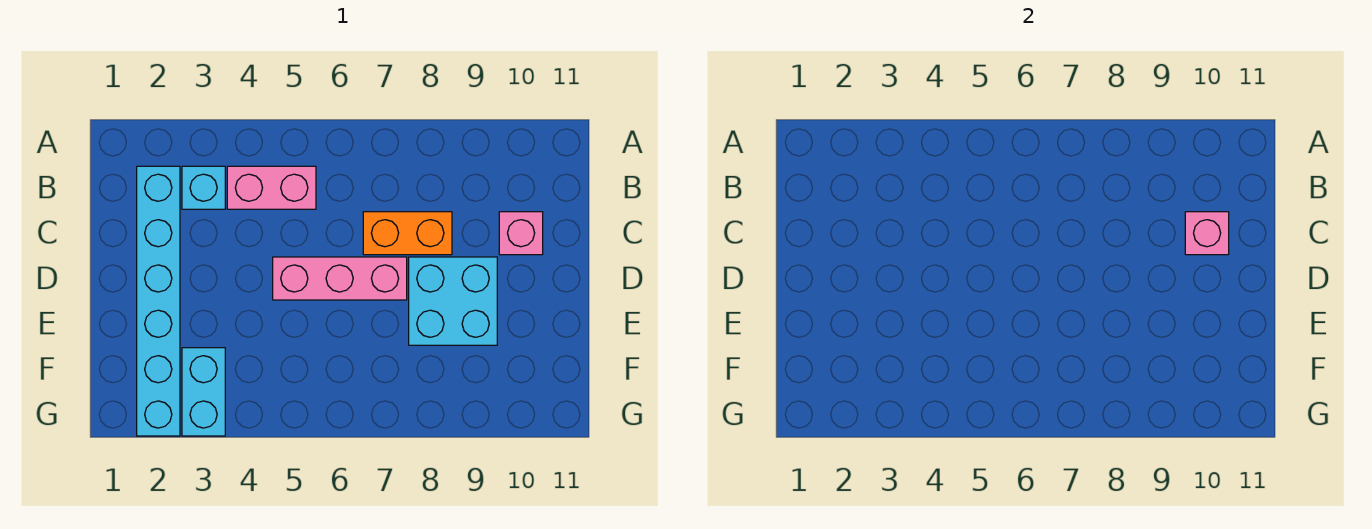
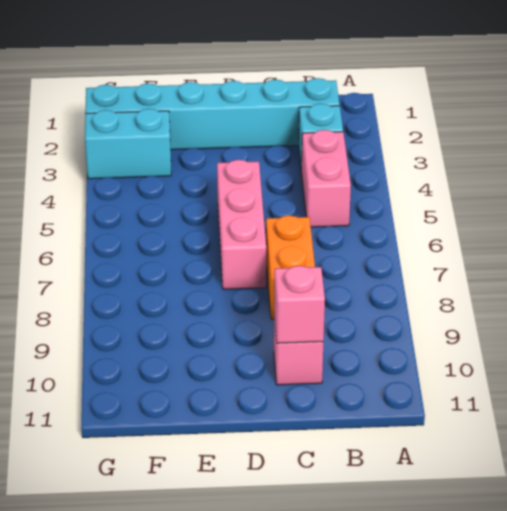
cyan 2x2 brick [409,257,497,345] -> none

